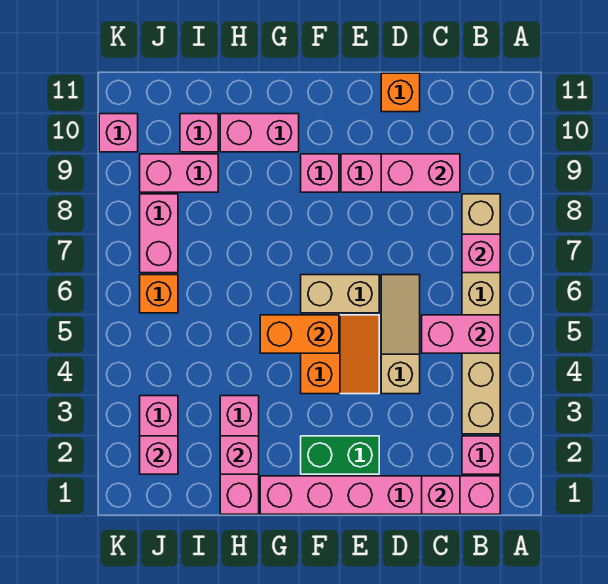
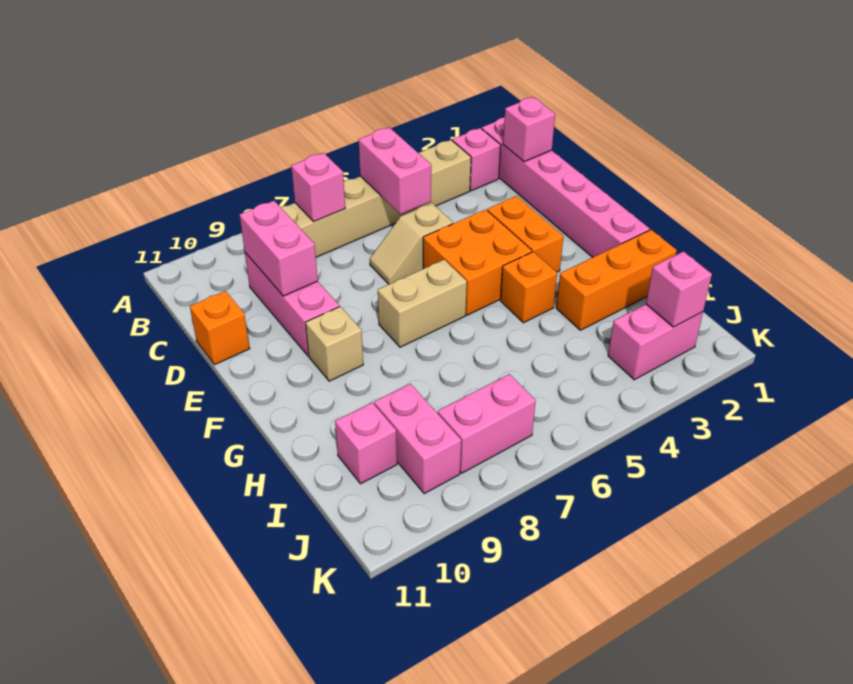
tan 1x3 slope [381,275,420,394] -> tan 1x2 slope [370,203,453,284]
green 1x2 brick [301,436,379,474] -> none
orange 2x2 slope [301,315,379,394] -> orange 2x2 brick [423,210,532,315]
tan 1x2 brick [301,275,379,313] -> tan 1x2 brick turned to [378,259,467,347]
orange 1x2 brick [260,315,339,353] -> orange 1x2 brick moved to [487,196,564,272]
pink 1x1 brick [301,154,339,192] -> tan 1x1 brick [306,307,363,381]
pink 1x2 brick [220,114,299,152] -> none
pink 1x3 brick [220,396,259,514] -> orange 1x3 brick [556,230,677,330]
pink 1x1 brick [220,436,259,474] -> none
orange 1x1 brick [140,275,178,313] -> orange 1x1 brick moved to [500,252,557,323]
pink 1x1 brick [99,114,138,152] -> none

